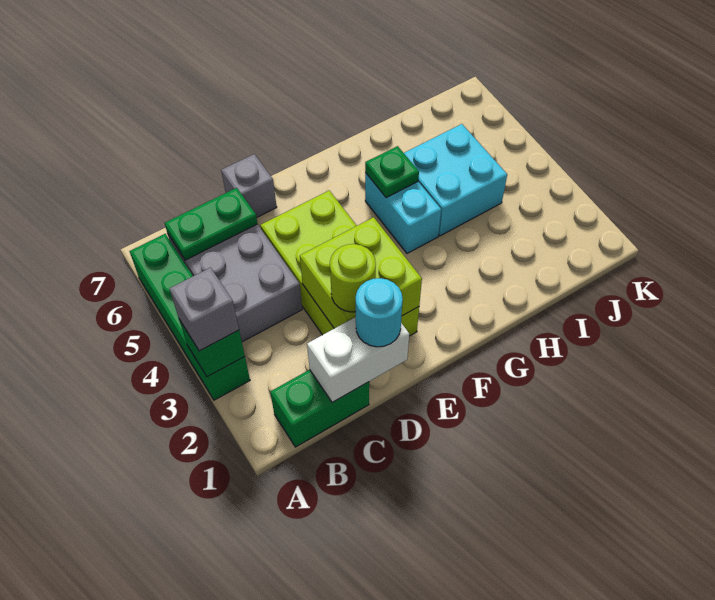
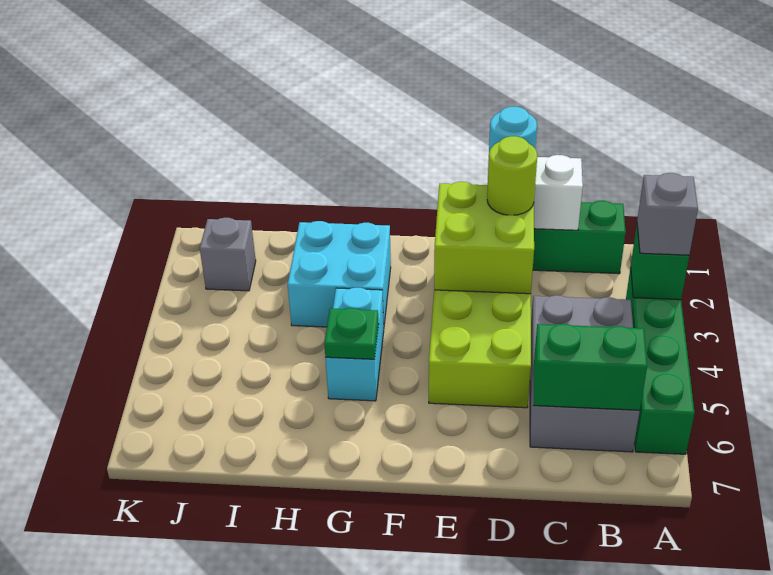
green 1x2 plate [165,188,257,260] -> green 1x2 brick [534,324,647,411]
grey 1x1 brick [221,154,277,217] -> grey 1x1 brick moved to [200,218,256,291]
cyan 2x2 brick [404,124,507,236] -> cyan 2x2 brick moved to [288,221,391,327]

